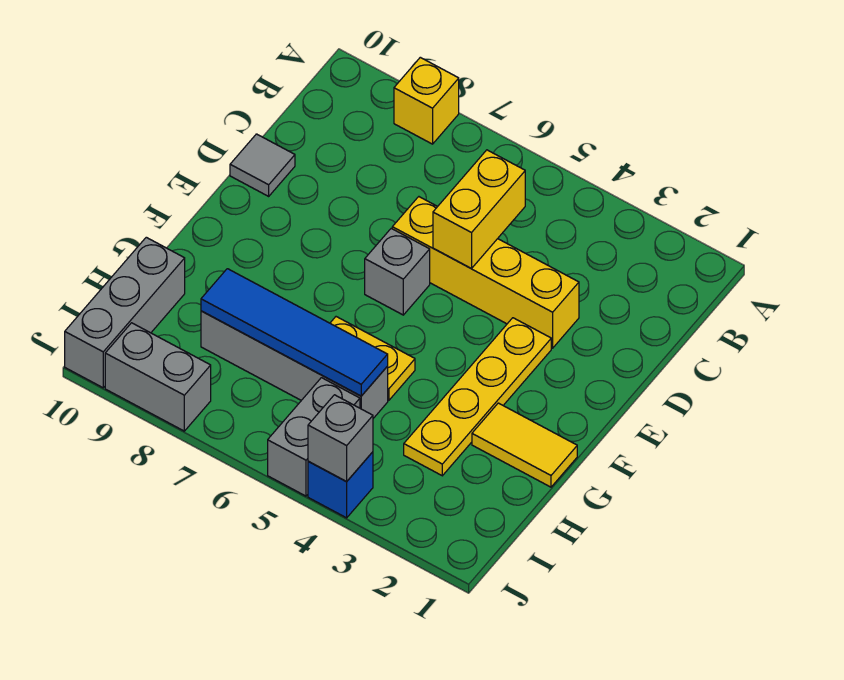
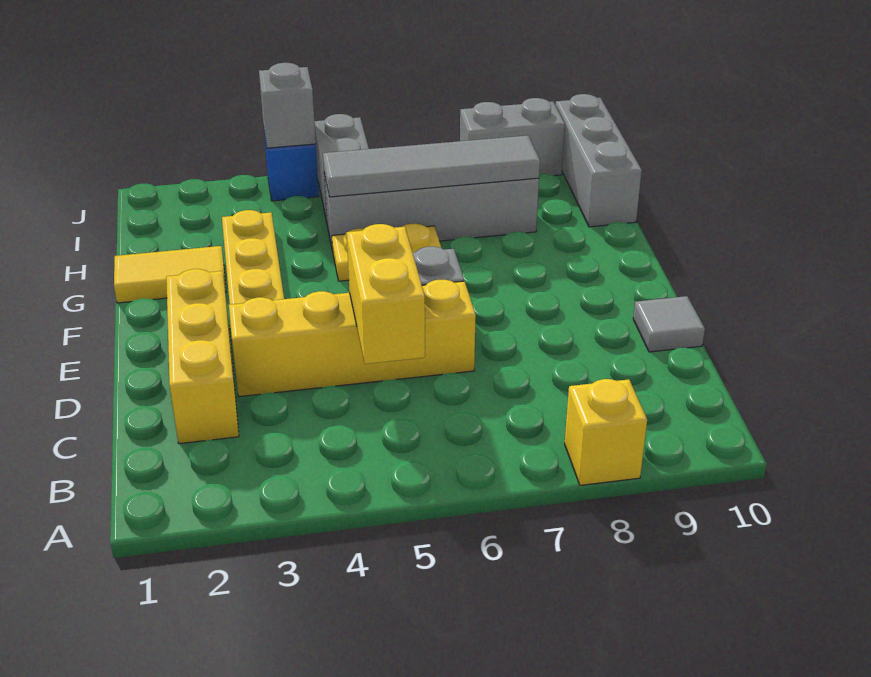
none -> yellow 1x3 brick [166,269,239,444]
blue 1x4 tile [201,269,388,396] -> grey 1x4 tile [323,135,540,197]

